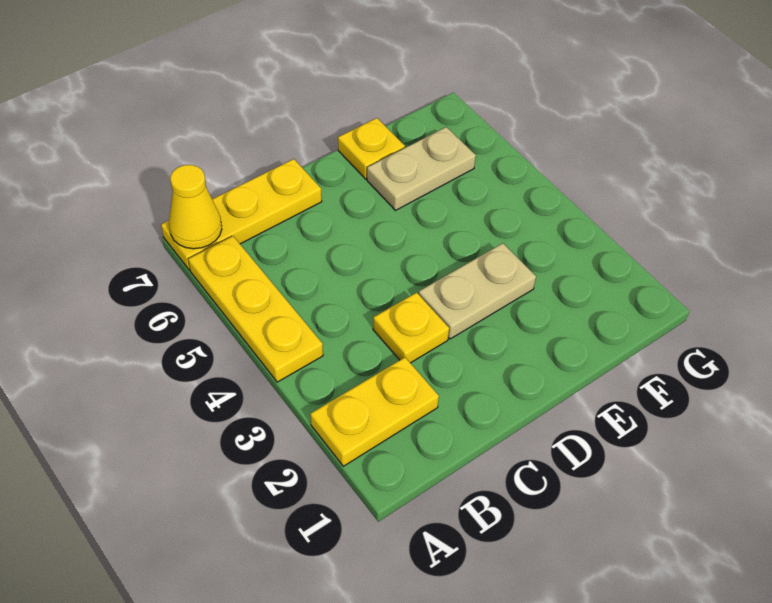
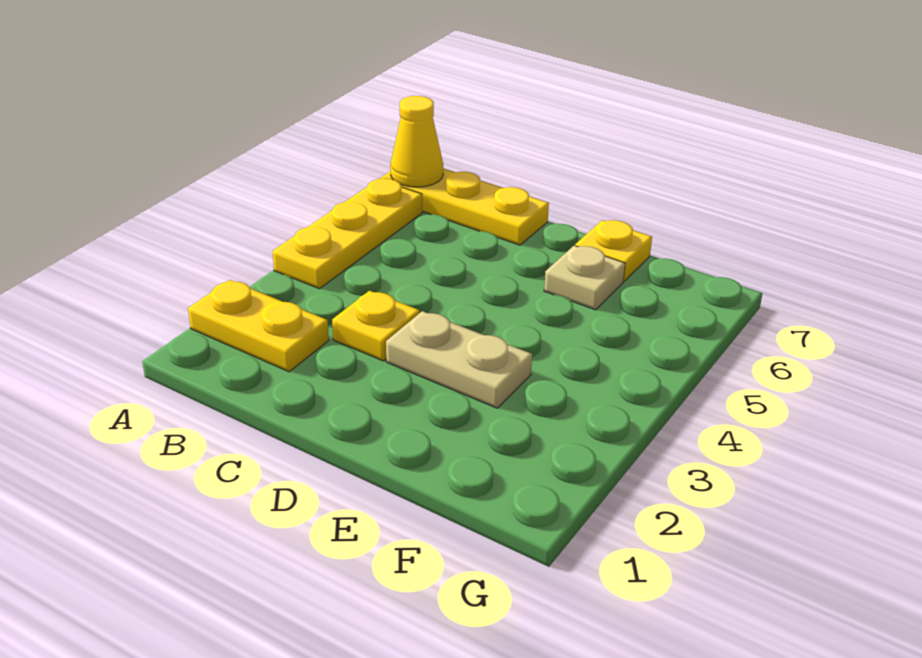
tan 1x2 plate [367,127,476,210] -> tan 1x1 plate [544,246,625,310]

